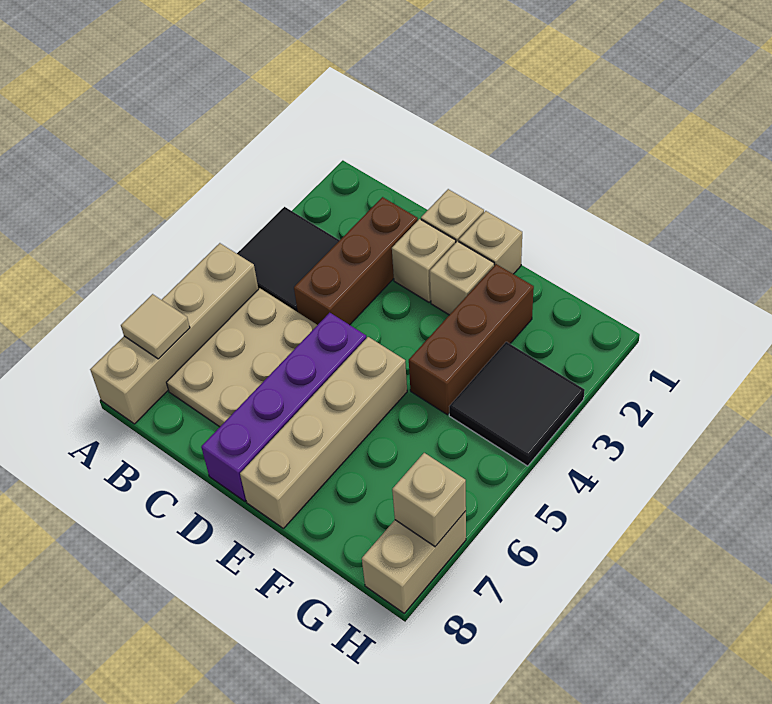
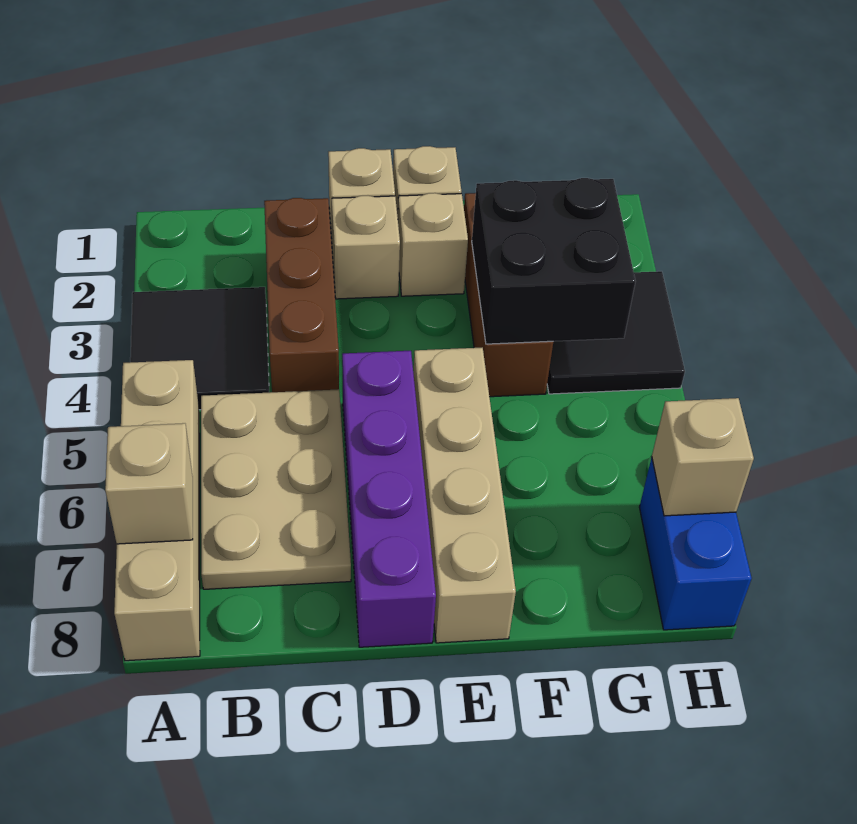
tan 1x1 tile [121,294,190,359] -> tan 1x1 brick [105,423,193,544]
none -> black 2x2 brick [472,178,636,344]
tan 1x2 brick [362,511,466,613] -> blue 1x2 brick [639,458,752,630]

